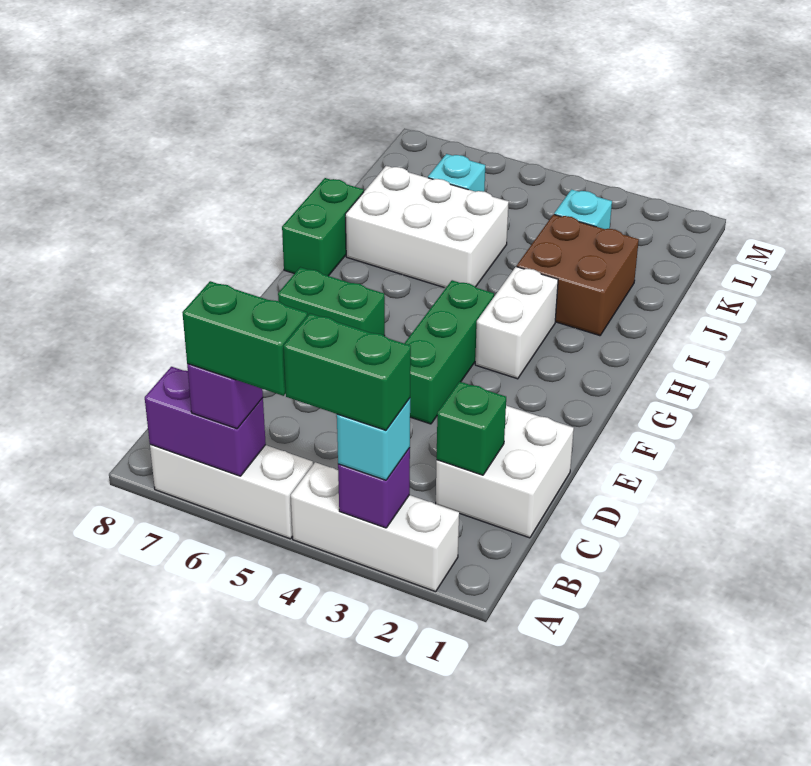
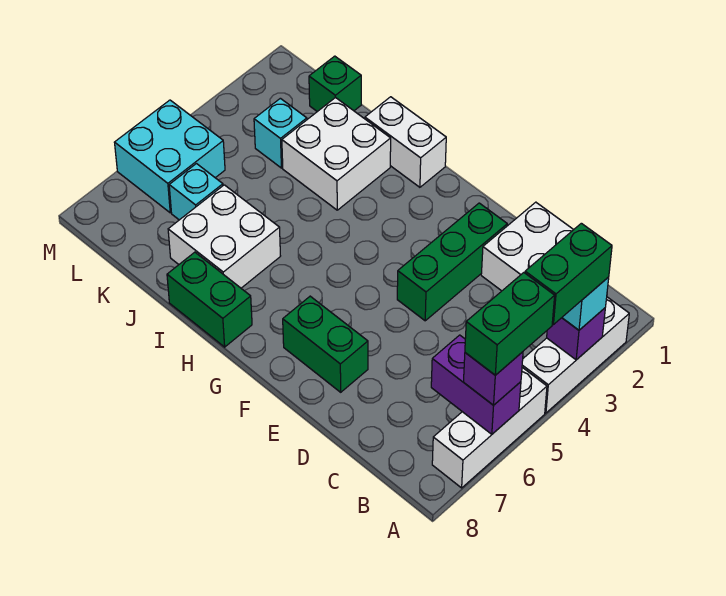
purple 1x2 brick [145,367,266,476] -> purple 1x2 brick turned to [431,335,521,434]
green 1x1 brick [437,382,506,475] -> green 1x1 brick moved to [309,56,361,112]
green 1x3 brick [404,280,494,424] -> green 1x3 brick turned to [397,203,507,321]
green 1x2 brick [278,267,385,336] -> green 1x2 brick turned to [283,296,368,392]
white 1x2 brick [475,267,558,379] -> white 1x2 brick moved to [365,97,446,187]
brown 2x2 brick [517,214,639,336] -> white 2x2 brick [282,97,391,210]
white 2x3 brick [345,166,509,288] -> white 2x2 brick [168,185,280,288]
none -> cyan 2x2 brick [114,100,225,213]

